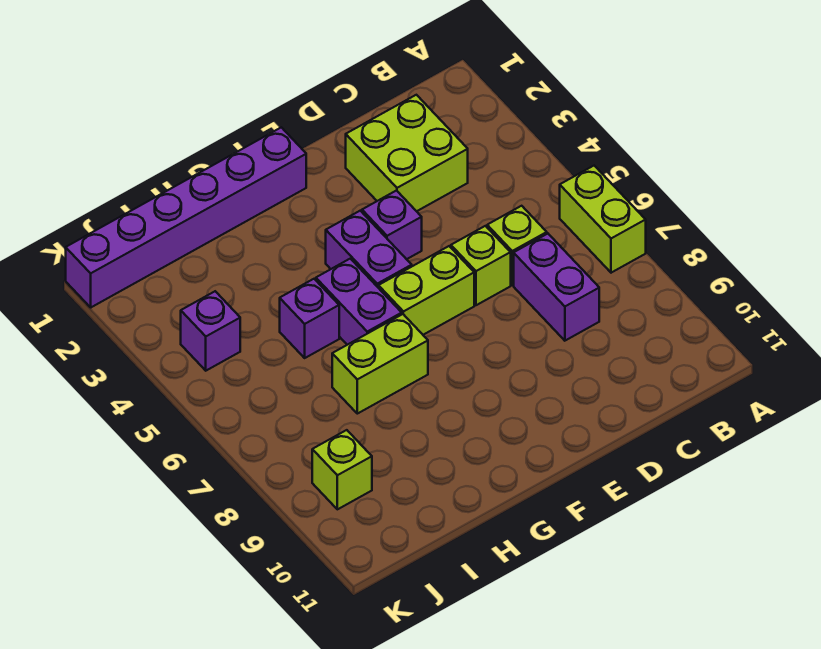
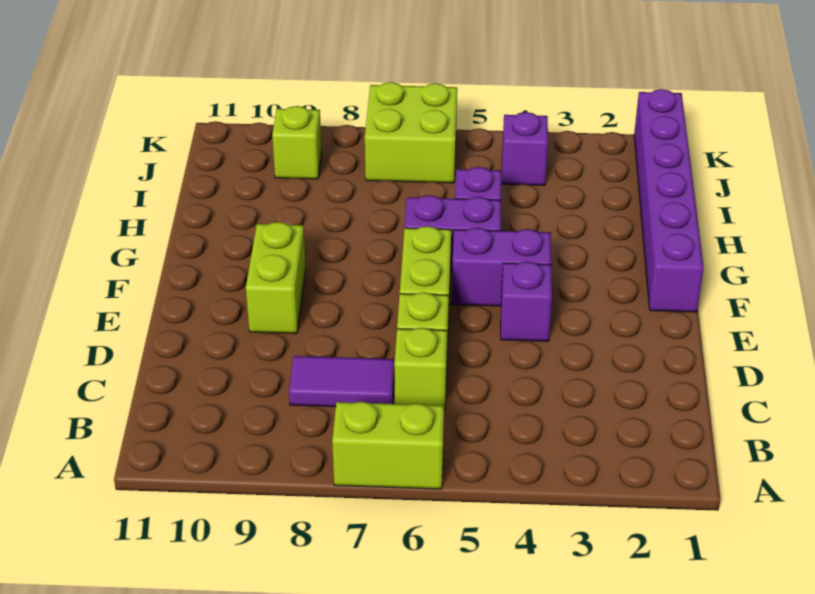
lime 2x2 brick [346,95,468,211] -> lime 2x2 brick moved to [365,82,457,183]
purple 1x2 brick [514,234,599,341] -> purple 1x2 tile [289,356,395,407]
lime 1x2 brick [332,314,428,414] -> lime 1x2 brick moved to [246,222,306,334]

